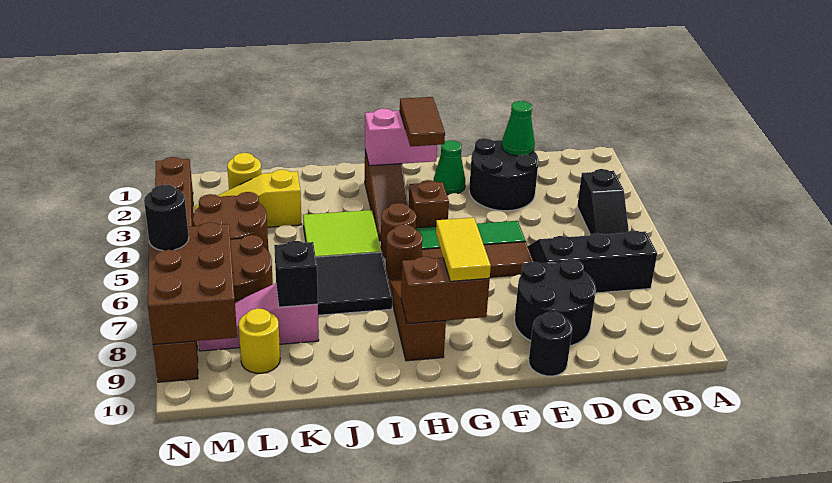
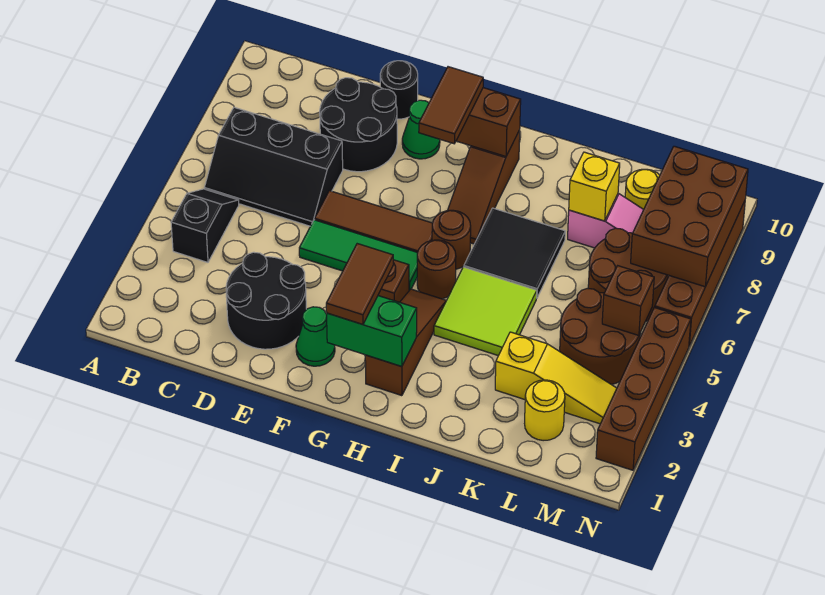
green 1x1 cone [502,101,535,156] -> green 1x1 cone moved to [402,100,440,159]
pink 1x2 brick [365,109,437,166] -> green 1x2 brick [327,296,417,367]
yellow 1x2 tile [436,218,491,281] -> brown 1x2 tile [419,67,483,144]
black 1x1 brick [274,241,318,307] -> yellow 1x1 brick [569,152,620,221]
none -> brown 1x1 brick [602,266,654,336]
black 1x1 round brick [144,185,189,251] -> none

